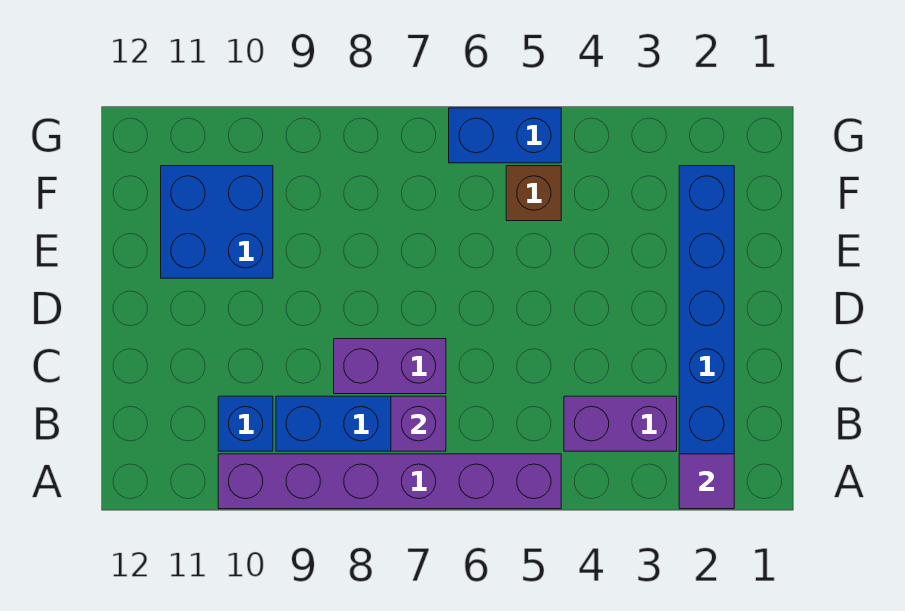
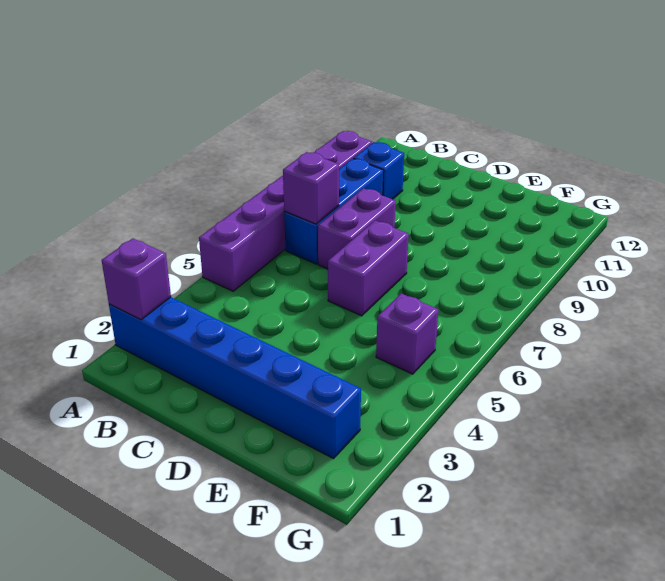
purple 1x1 tile [679,454,734,509] -> purple 1x1 brick [102,238,171,320]
purple 1x2 brick [564,396,677,451] -> purple 1x2 brick moved to [328,221,409,316]
blue 2x2 brick [161,166,273,278] -> none
brown 1x1 brick [506,166,561,221] -> purple 1x1 brick [376,293,438,374]
blue 1x2 brick [449,108,561,163] -> none

